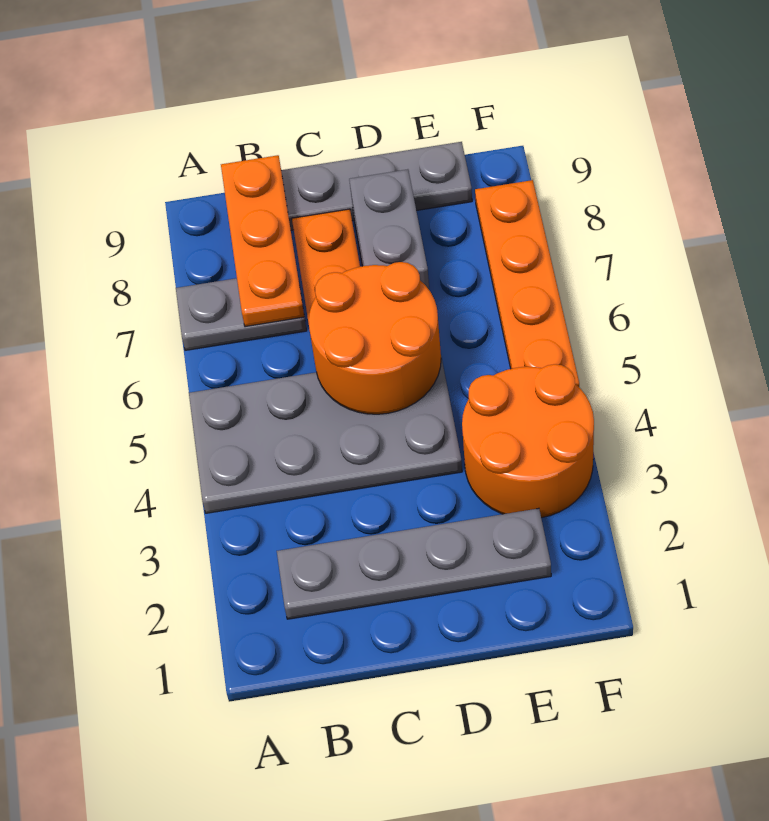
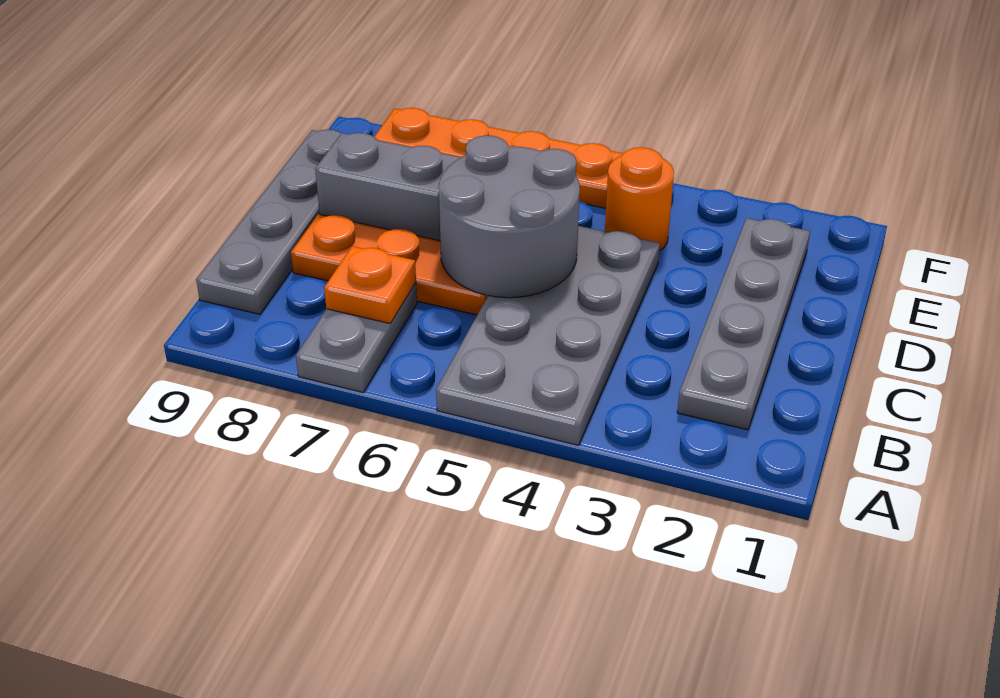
orange 1x3 plate [221,155,304,327] -> orange 1x1 plate [324,246,416,324]
orange 2x2 round brick [309,262,441,414] -> grey 2x2 round brick [439,135,580,298]
orange 2x2 round brick [462,364,594,518] -> orange 1x1 round brick [605,147,674,251]

